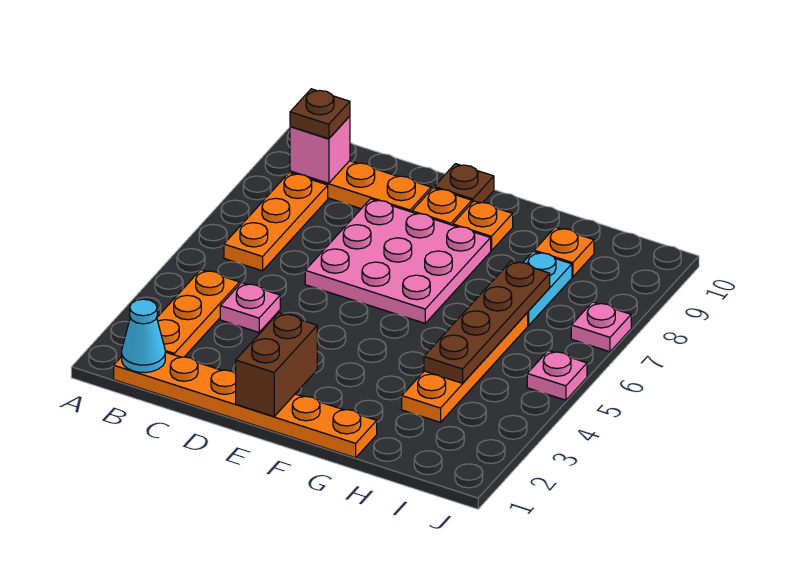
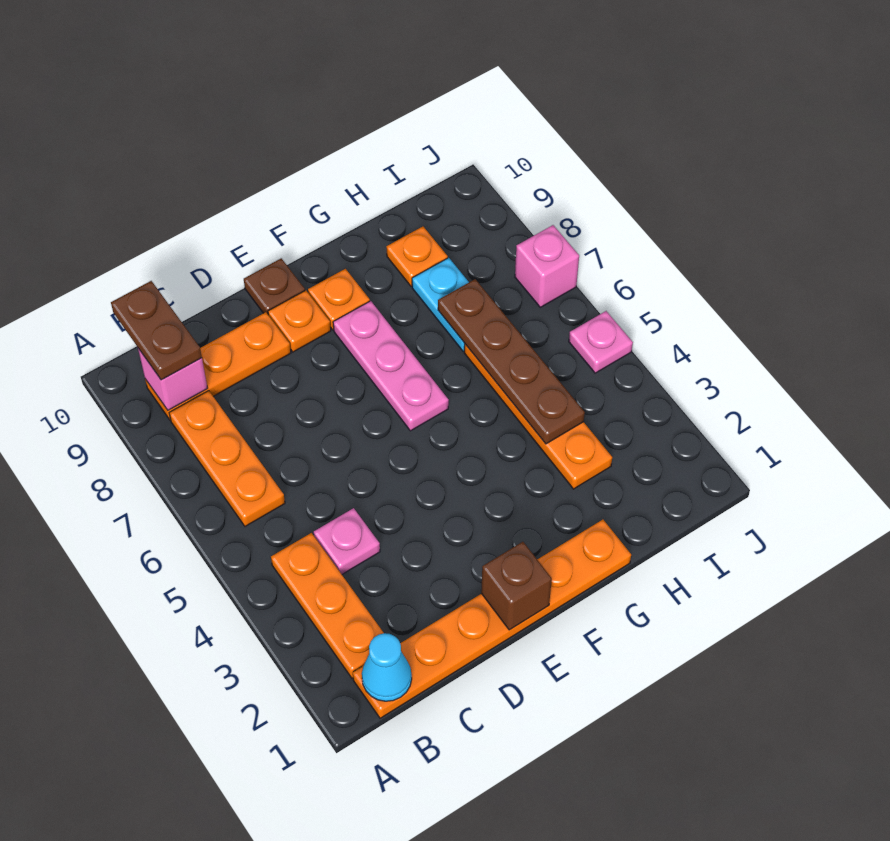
brown 1x1 plate [290,89,350,139] -> brown 1x2 plate [111,281,202,380]
pink 3x3 plate [305,199,491,323] -> pink 1x3 plate [333,301,449,431]
brown 1x2 brick [236,313,317,416] -> brown 1x1 brick [481,542,552,630]
pink 1x1 plate [571,302,631,352] -> pink 1x1 brick [515,225,579,307]

